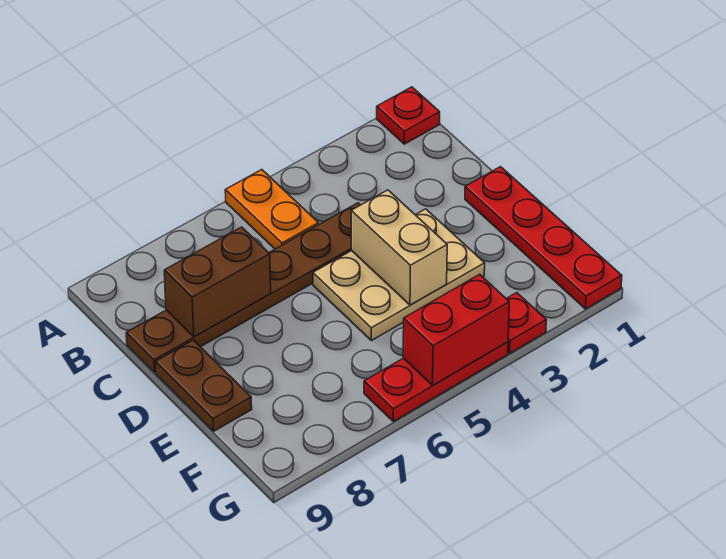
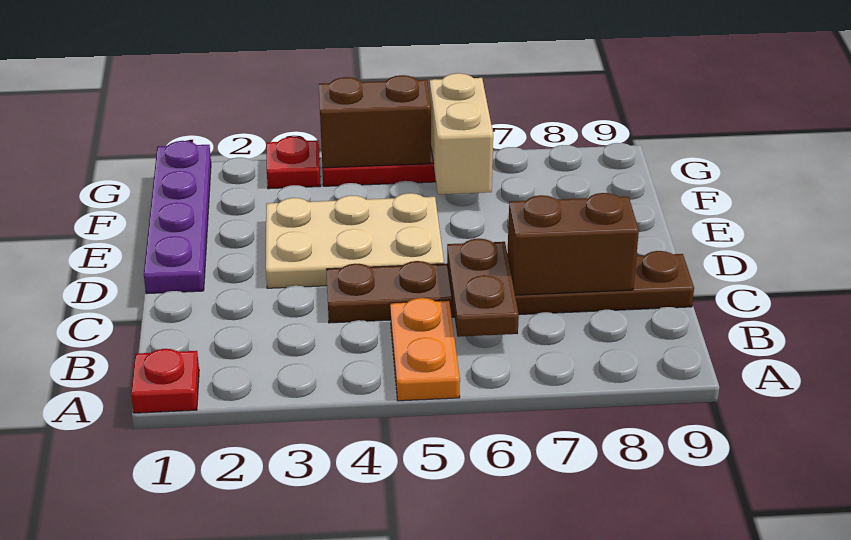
red 1x4 plate [465,167,622,309] -> purple 1x4 plate [144,141,211,294]
tan 1x2 brick [351,190,447,305] -> tan 1x2 brick moved to [430,73,493,194]
brown 1x2 plate [155,340,252,431] -> brown 1x2 plate moved to [447,239,519,337]
red 1x2 brick [403,274,509,385] -> brown 1x2 brick [319,75,431,168]

